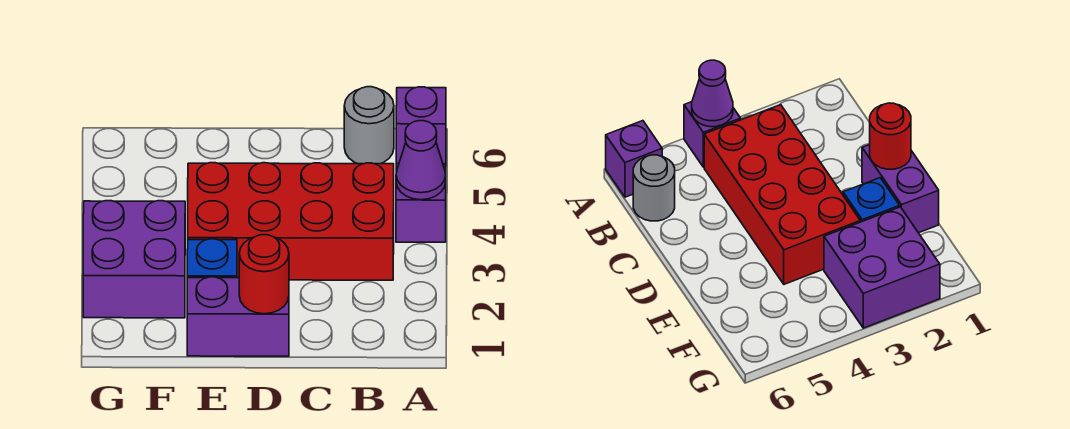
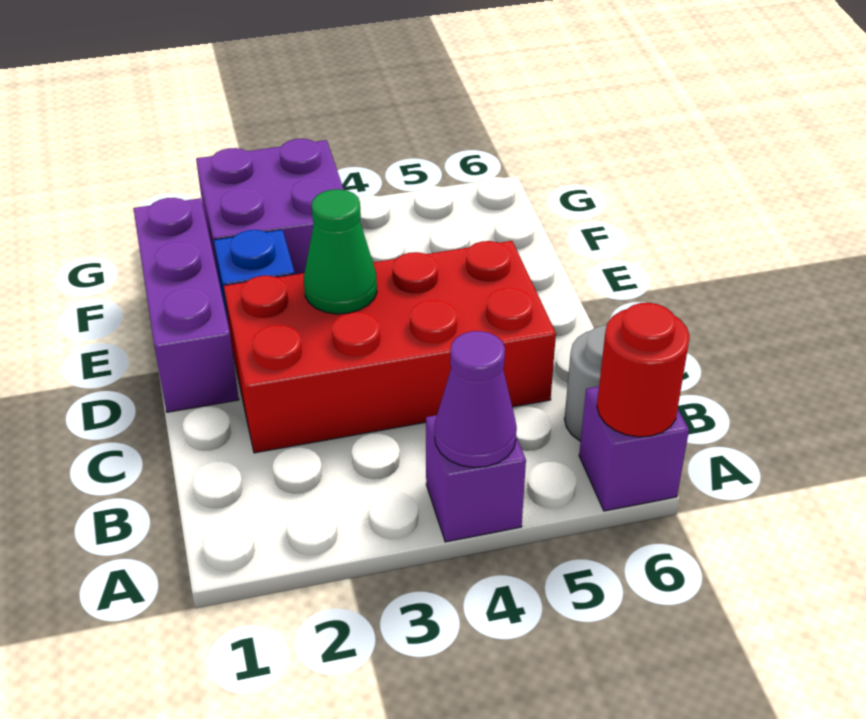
red 2x4 brick [188,163,394,280] -> red 2x4 brick turned to [224,241,556,453]
purple 1x2 brick [187,277,289,356] -> purple 1x3 brick [133,198,239,412]
red 1x1 round brick [239,235,289,314] -> red 1x1 round brick moved to [597,303,690,437]
none -> green 1x1 cone [304,189,377,314]

